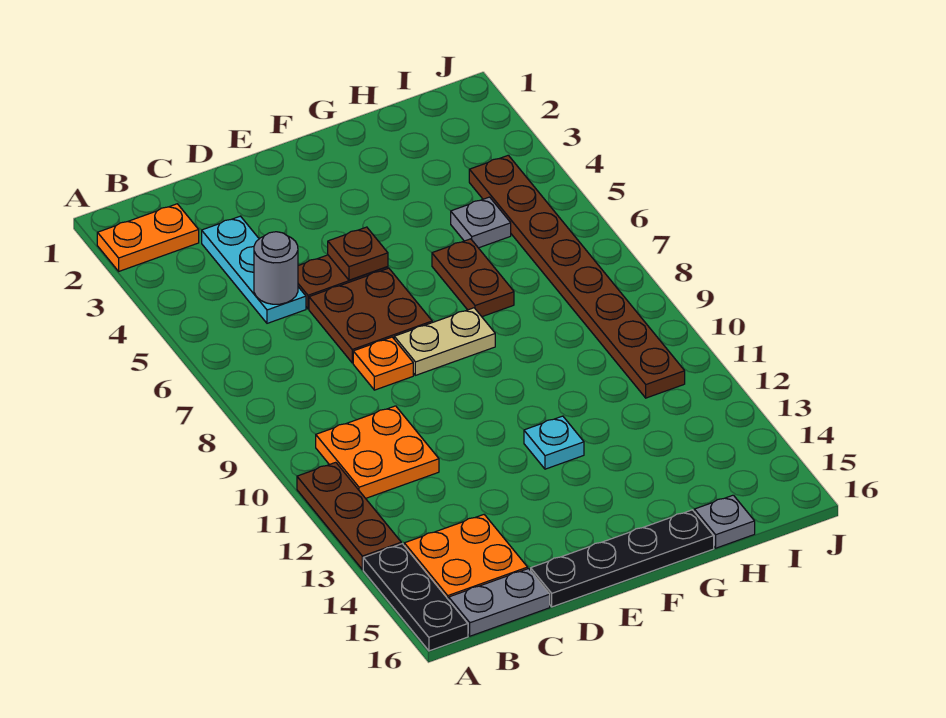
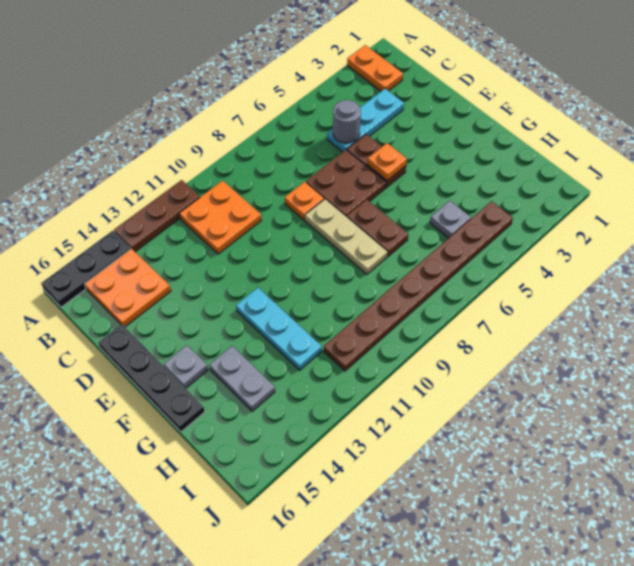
grey 1x2 plate [449,569,550,636] -> grey 1x2 plate moved to [209,346,275,411]
brown 1x1 plate [328,227,388,280] -> orange 1x1 plate [367,143,407,181]
tan 1x2 plate [394,308,495,375] -> tan 1x3 plate [305,199,388,274]
cyan 1x1 plate [524,416,584,469] -> cyan 1x3 plate [236,288,322,370]
brown 1x2 plate [432,239,514,317] -> brown 1x2 plate turned to [347,199,408,256]
grey 1x1 plate [694,495,755,548] -> grey 1x1 plate moved to [164,345,208,388]

